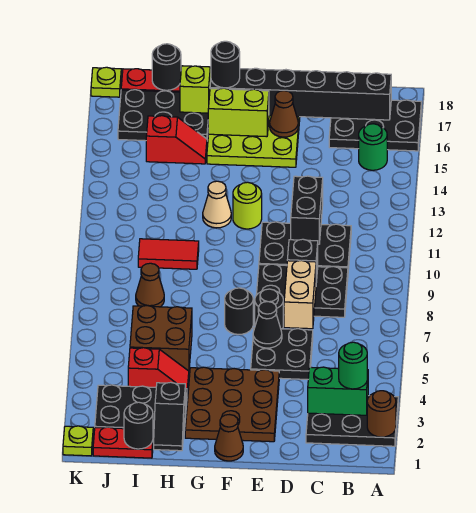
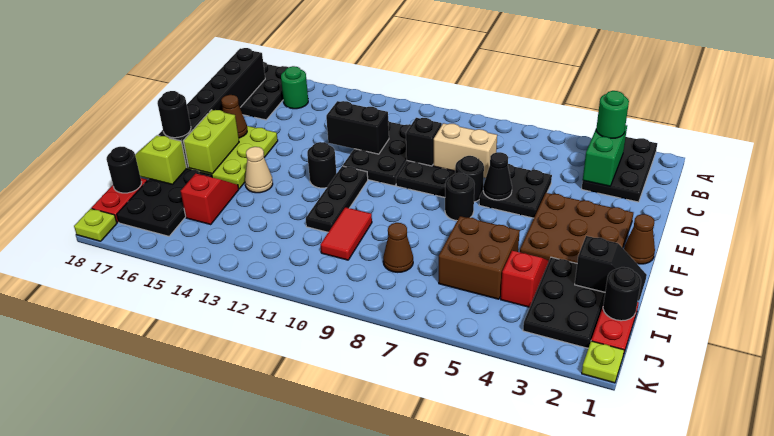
brown 1x1 round brick [367,391,396,437] -> none
none -> black 1x3 plate [306,166,368,232]
lime 1x1 round brick [233,182,262,229] -> black 1x1 round brick [307,142,337,188]
tan 1x1 cone [203,181,231,228] -> tan 1x1 cone moved to [245,147,273,193]

